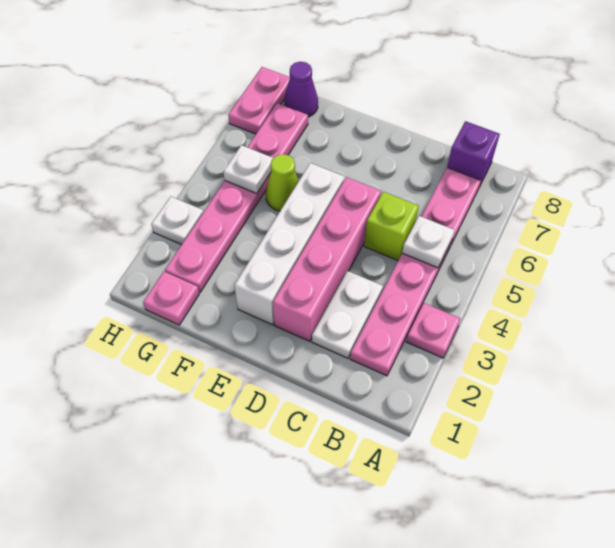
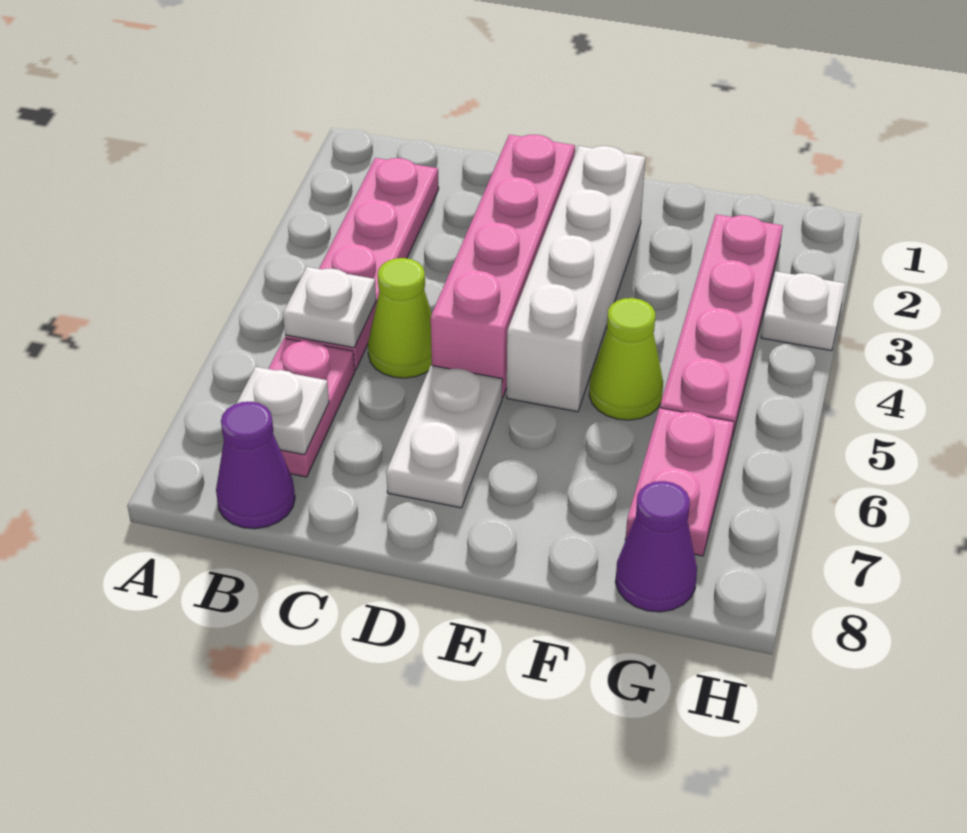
pink 1x1 plate [406,303,460,358] -> none
purple 1x1 brick [447,121,500,187] -> purple 1x1 cone [216,402,295,529]
white 1x2 plate [312,271,383,358] -> white 1x2 plate moved to [386,365,502,508]
lime 1x1 brick [364,192,419,260] -> lime 1x1 cone [368,258,432,378]
pink 1x1 plate [143,272,199,325] -> none
white 1x1 plate [224,145,273,194] -> white 1x1 plate moved to [237,367,329,455]
pink 1x2 plate [228,67,290,134] -> none

